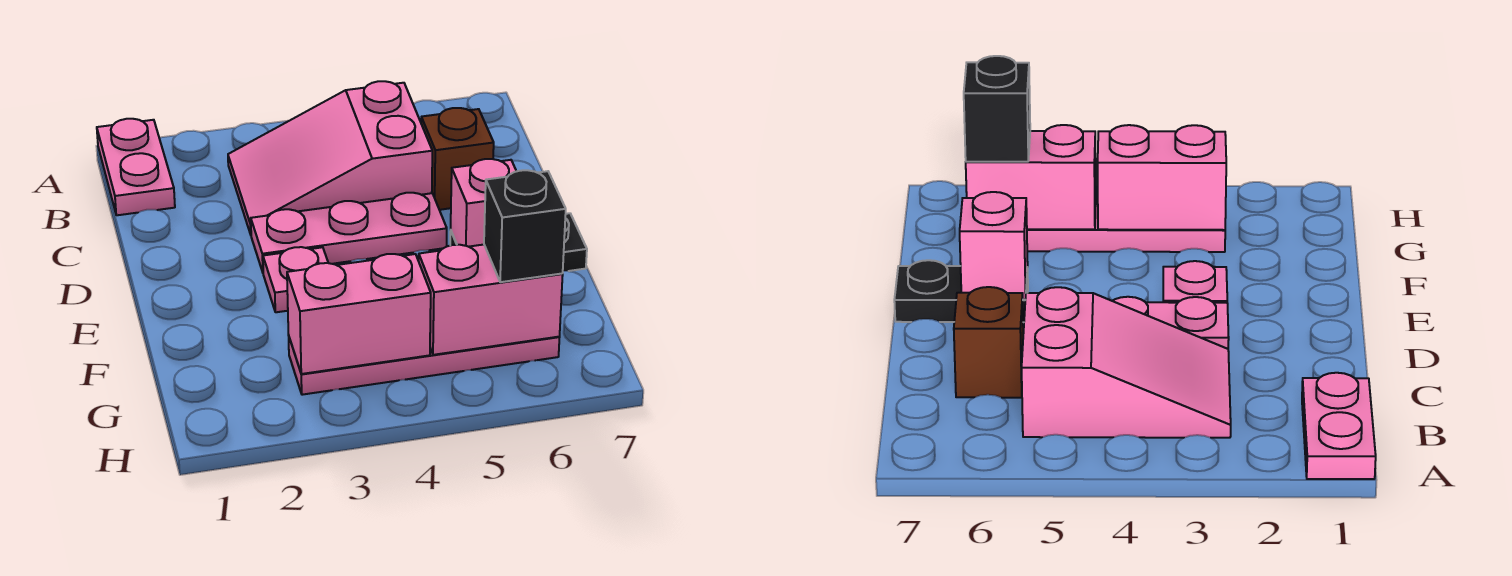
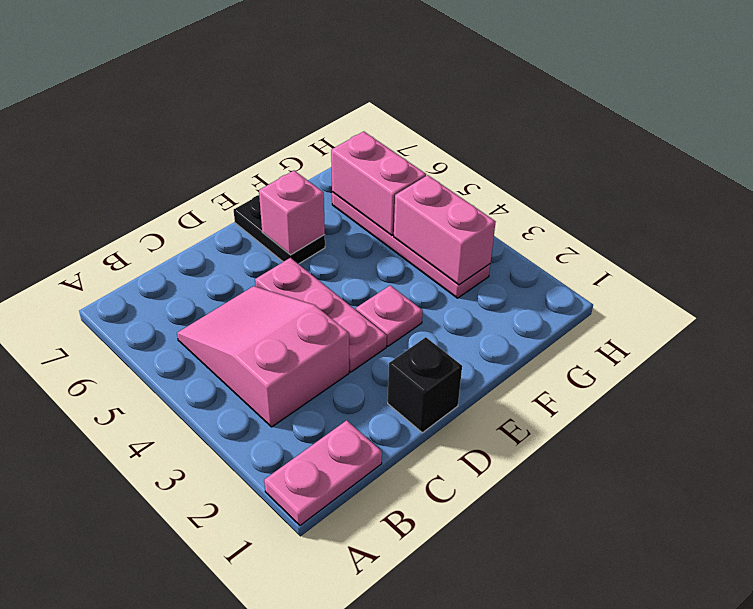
pink 2x3 slope [228,81,432,234] -> pink 2x3 slope turned to [177,286,349,427]
brown 1x1 brick [421,108,494,210] -> none
black 1x1 brick [484,170,566,282] -> black 1x1 brick moved to [388,337,462,433]

